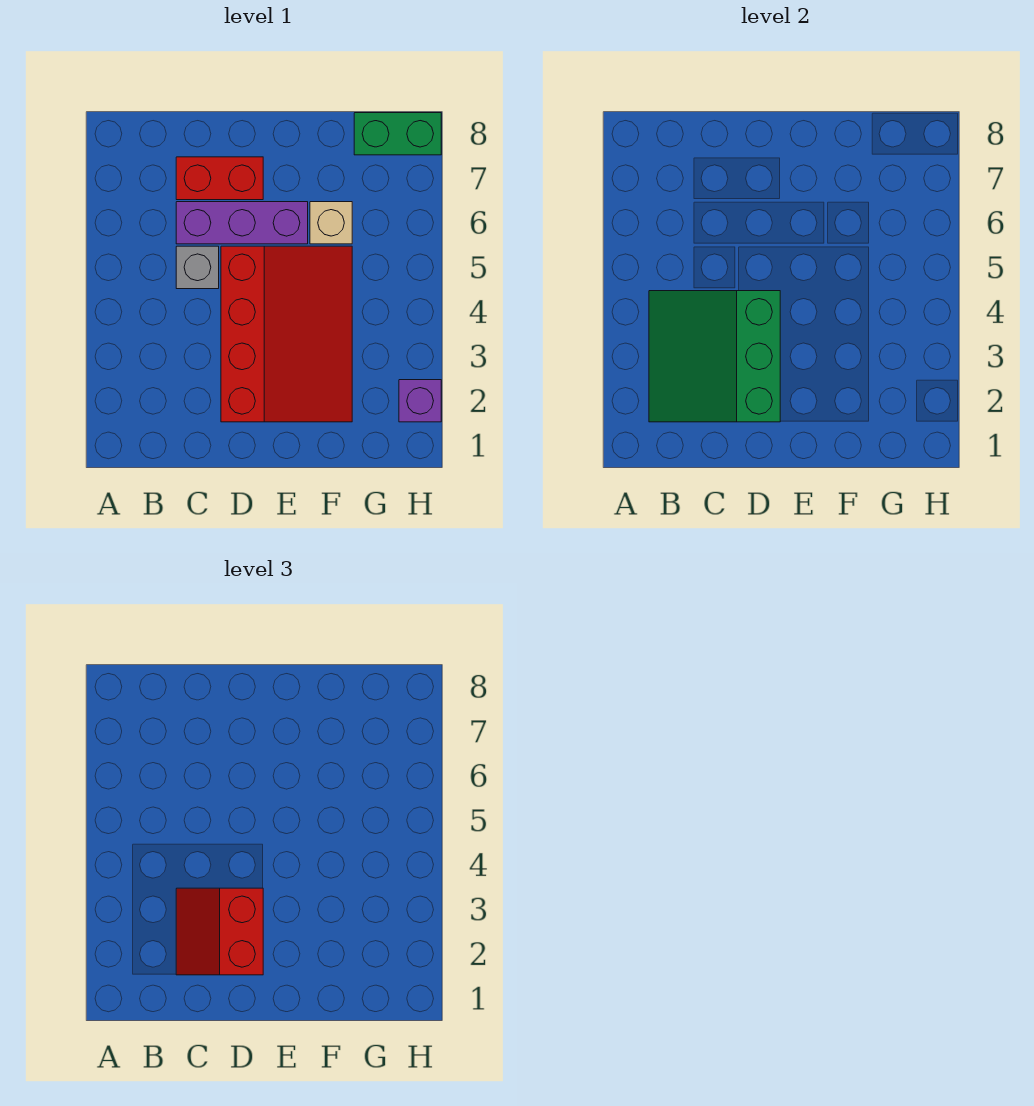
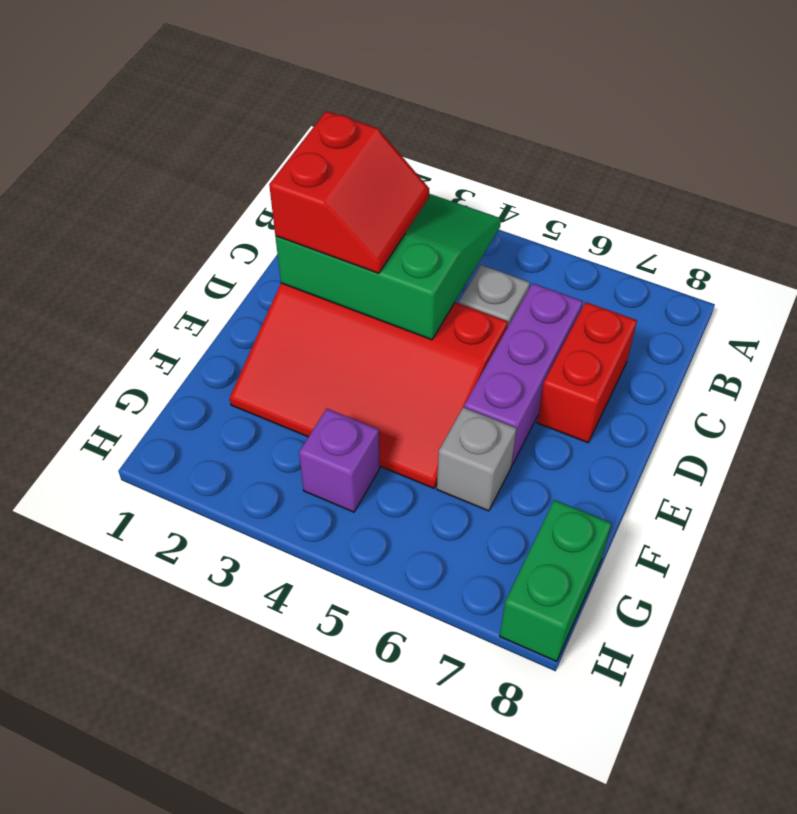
red 2x2 slope [176,888,263,975] -> red 2x2 slope turned to [269,111,429,273]
tan 1x1 brick [310,202,352,244] -> grey 1x1 brick [437,407,517,511]
purple 1x1 brick [399,380,441,422] -> purple 1x1 brick moved to [299,409,380,512]

